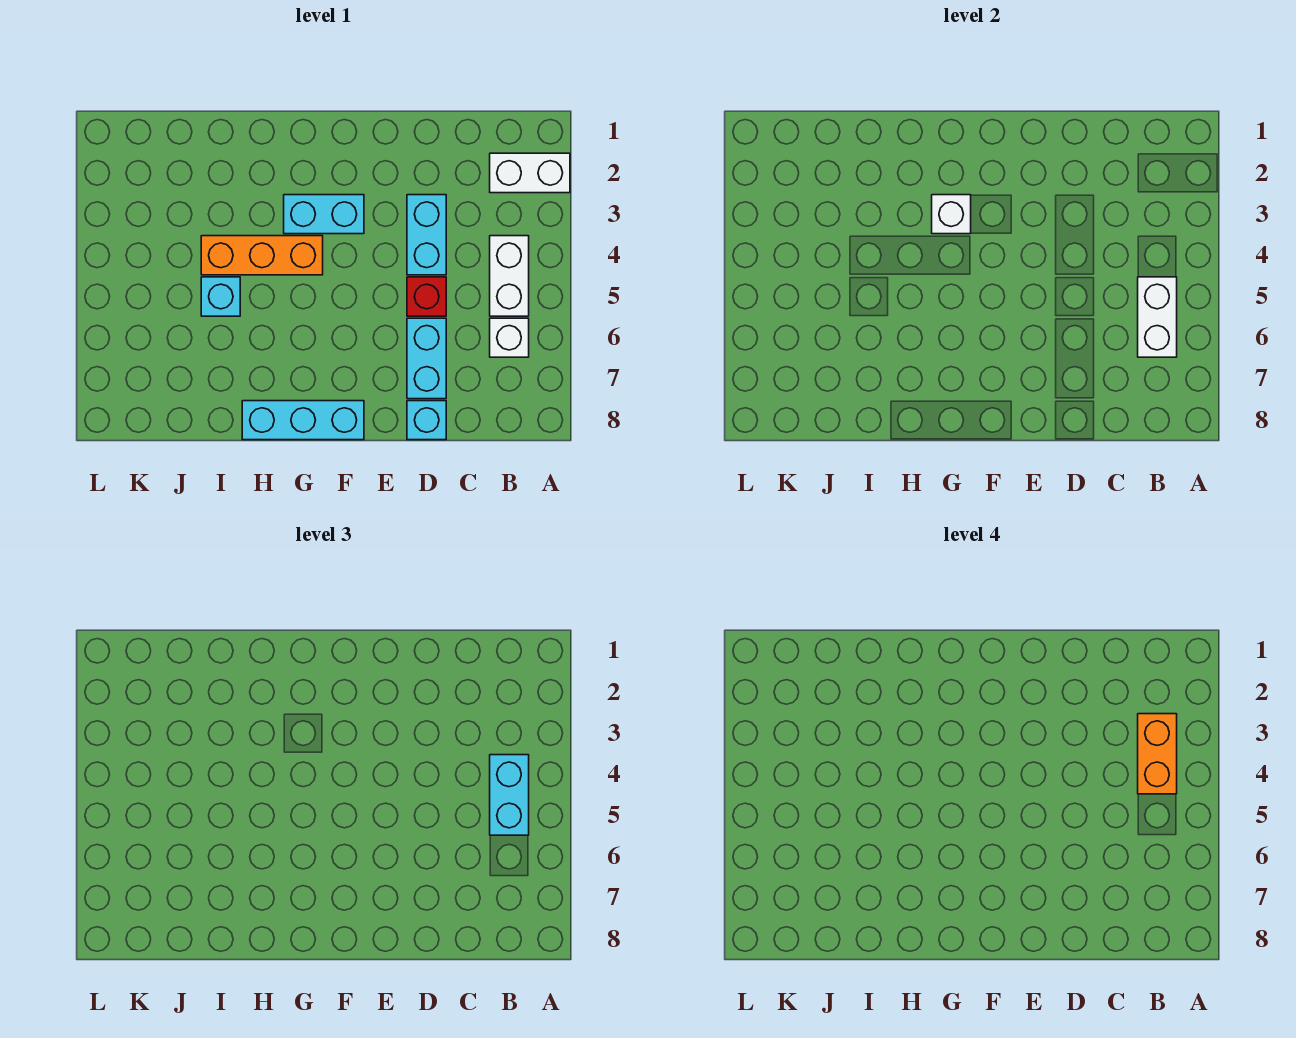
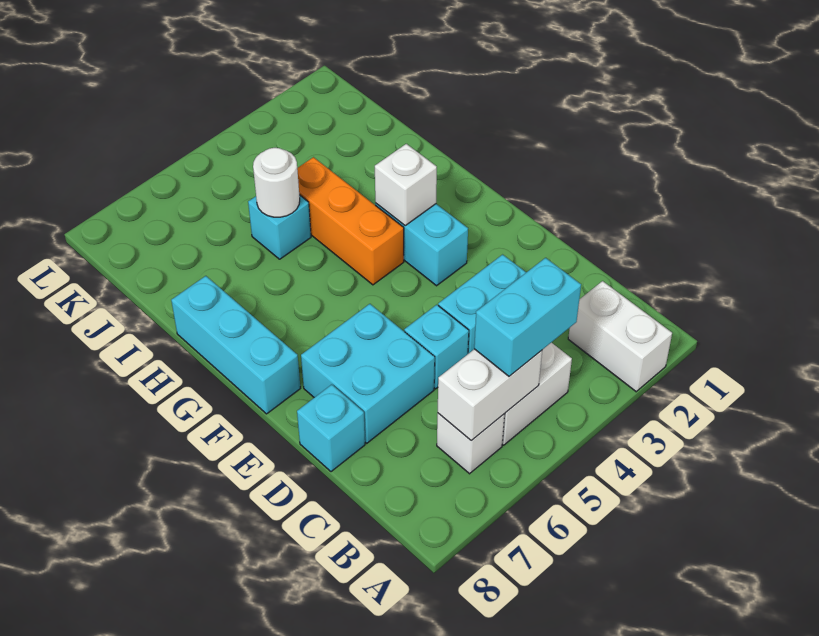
orange 1x2 brick [1138,714,1177,794] -> none
red 1x1 brick [407,277,446,316] -> cyan 1x1 brick [404,305,469,389]
cyan 1x2 brick [407,318,446,399] -> cyan 2x2 brick [301,304,435,443]
none -> white 1x1 round brick [253,148,300,217]

